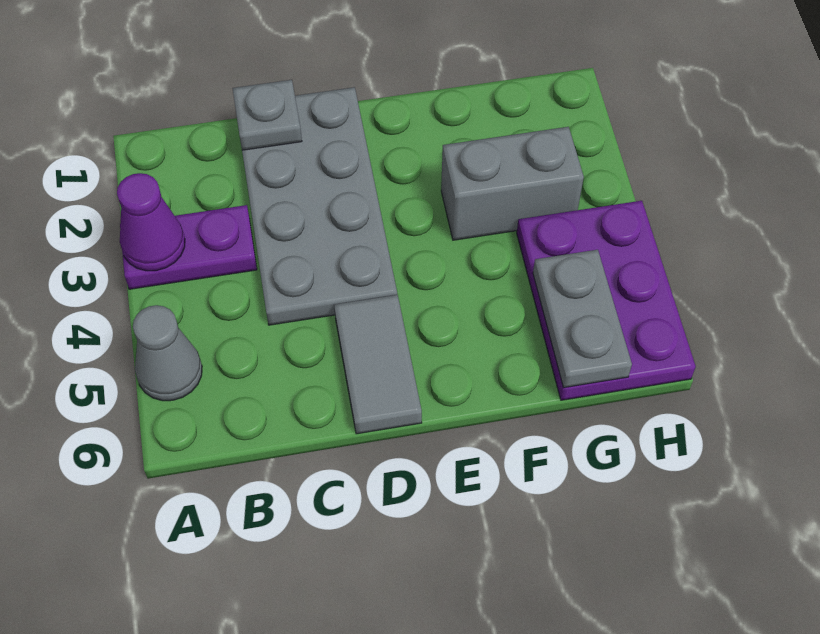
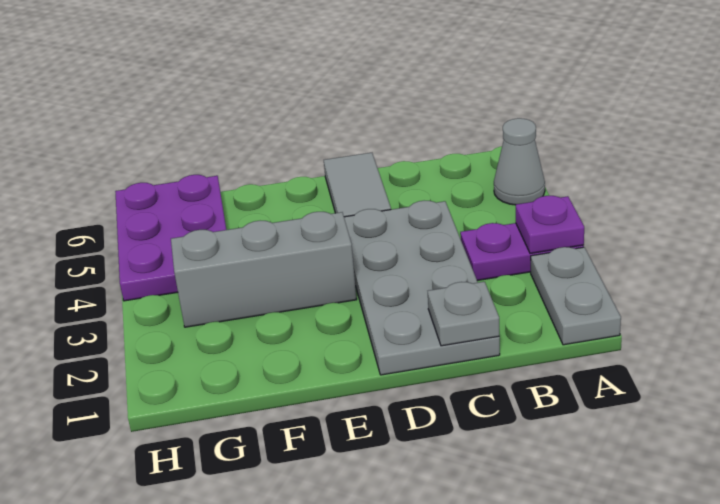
purple 1x1 cone [117,173,185,271] -> purple 1x1 plate [516,196,584,253]
grey 1x2 brick [441,127,584,240] -> grey 1x3 brick [171,212,357,327]
grey 1x2 plate [533,250,632,388] -> grey 1x2 plate moved to [531,247,621,345]

